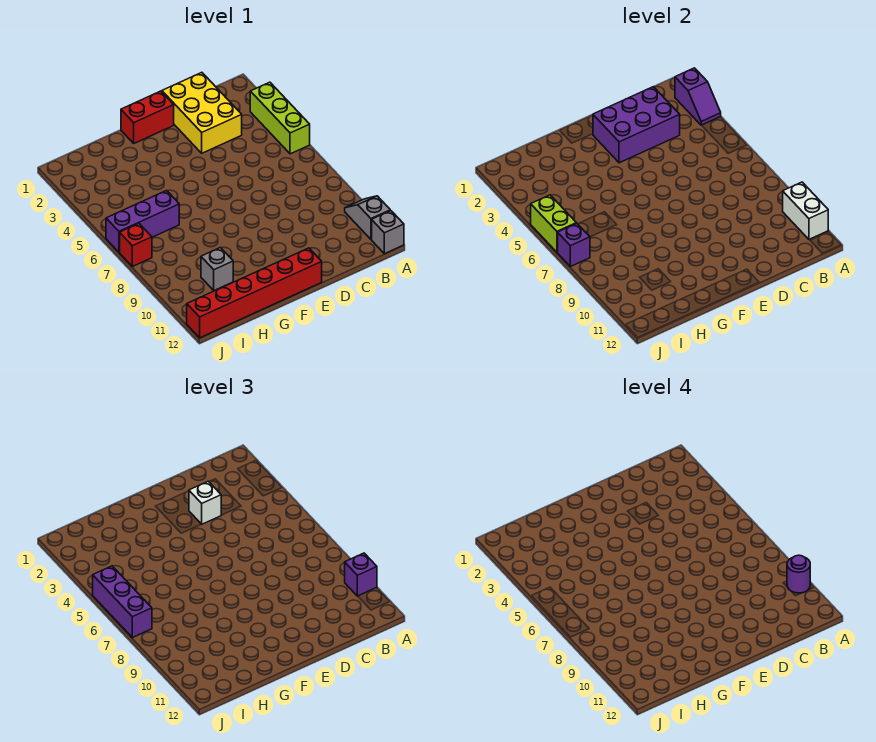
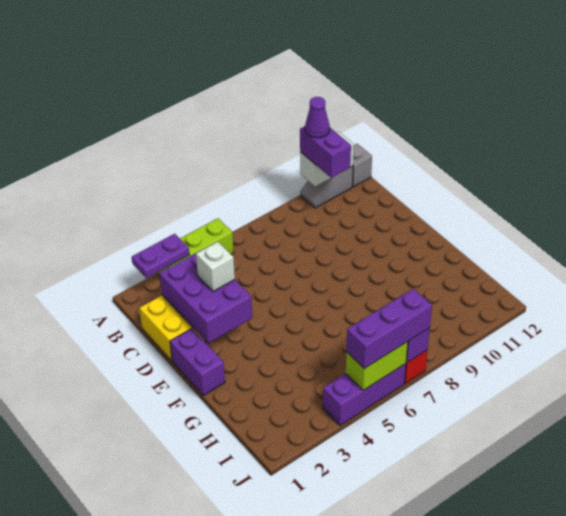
purple 1x2 slope [675,68,721,125] -> purple 1x2 plate [132,234,189,278]
purple 1x1 brick [345,553,377,596] -> purple 1x2 brick [300,126,351,178]
purple 1x1 round brick [787,555,810,593] -> purple 1x1 cone [305,97,330,138]
red 1x2 brick [121,91,174,143] -> purple 1x2 brick [170,329,225,395]
red 1x6 brick [187,248,322,338] -> none
purple 1x3 brick [106,191,179,252] -> purple 1x3 brick turned to [323,364,406,425]
grey 1x1 brick [201,248,233,291] -> none

